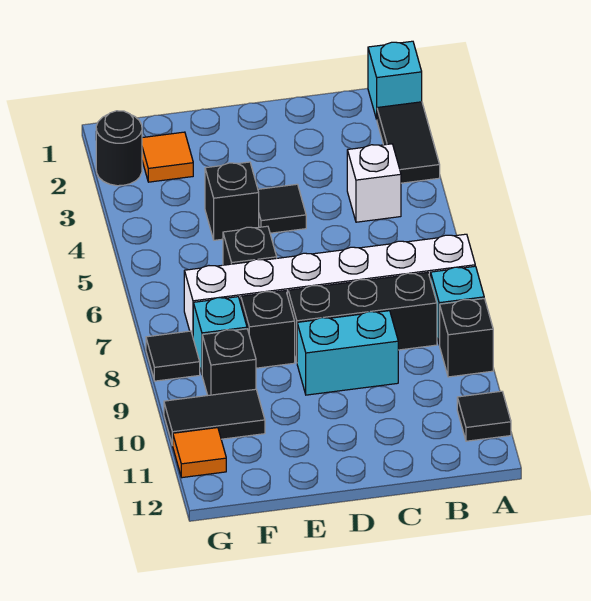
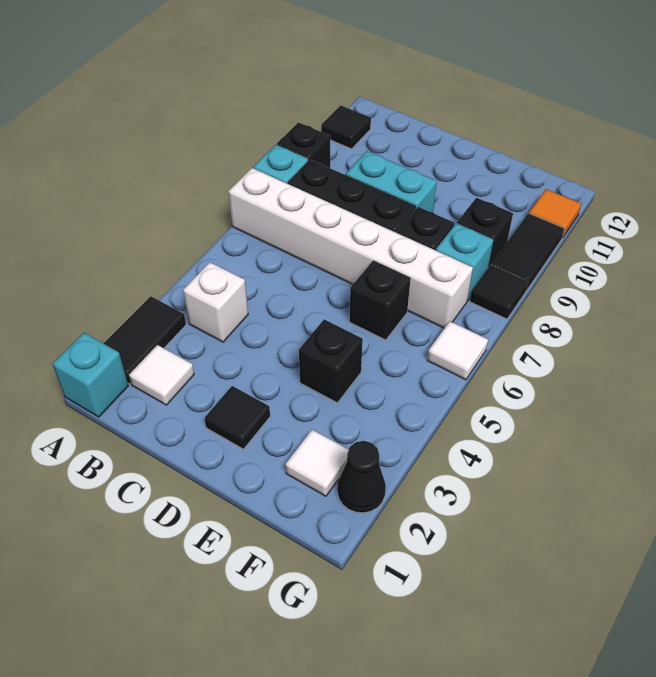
none -> white 1x1 tile [129,345,194,405]
black 1x1 tile [258,184,306,233] -> black 1x1 tile moved to [205,386,270,449]
orange 1x1 tile [142,132,193,182] -> white 1x1 tile [285,430,349,496]
black 1x2 tile [164,389,265,445] -> black 1x2 tile turned to [492,213,564,291]
black 1x1 round brick [96,111,142,186] -> black 1x1 cone [337,441,386,513]
none -> white 1x1 tile [427,321,488,380]

